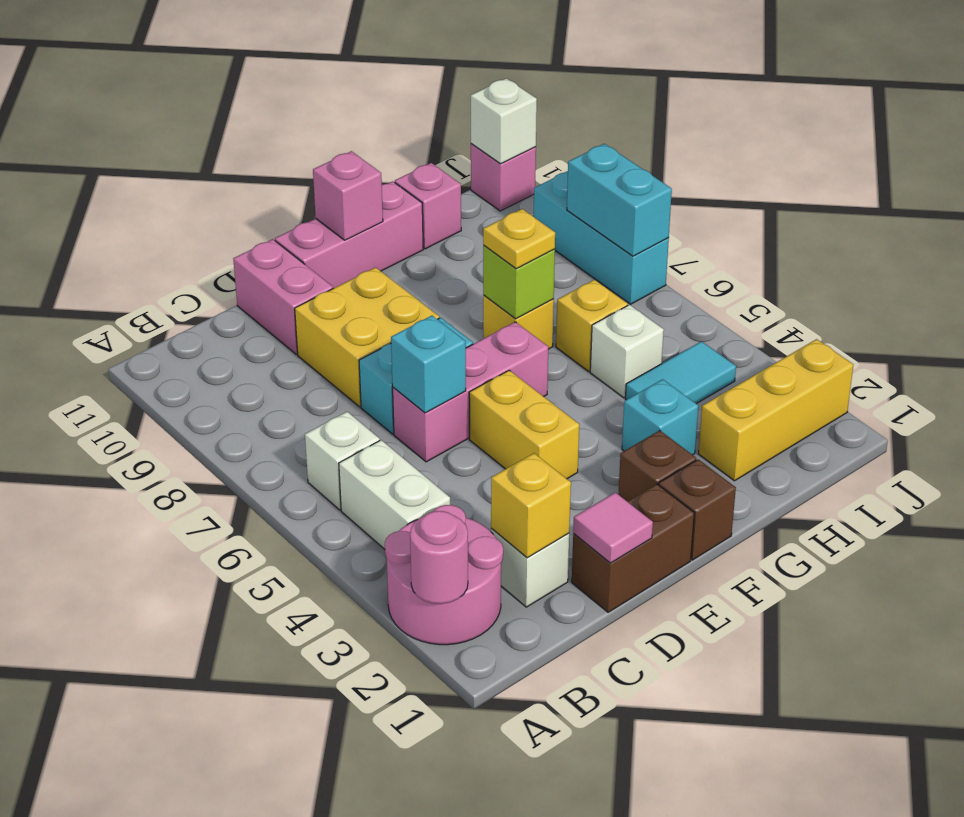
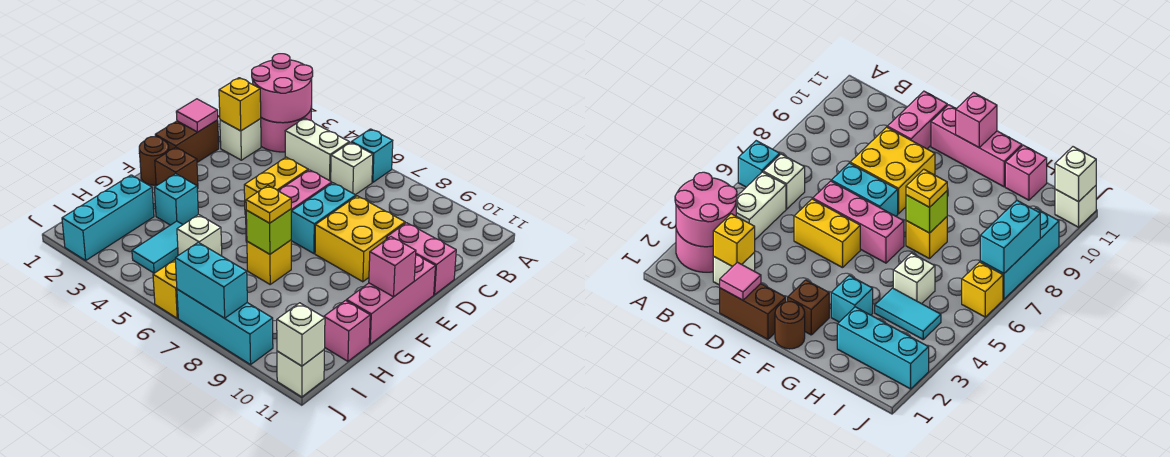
pink 1x1 round brick [410,511,468,604] -> pink 2x2 round brick [252,54,313,123]
cyan 1x1 brick [391,316,466,413] -> cyan 1x1 brick moved to [351,129,393,182]
yellow 1x2 brick [469,370,579,479] -> yellow 1x2 brick turned to [244,157,308,214]
brown 1x1 brick [659,459,736,560] -> brown 1x1 round brick [139,137,169,185]
yellow 1x3 brick [698,339,853,481] -> cyan 1x3 brick [62,175,154,260]
yellow 1x1 brick [556,280,628,371] -> yellow 1x1 brick moved to [153,260,178,318]
pink 1x1 brick [471,144,536,211] -> white 1x1 brick [277,350,324,397]

